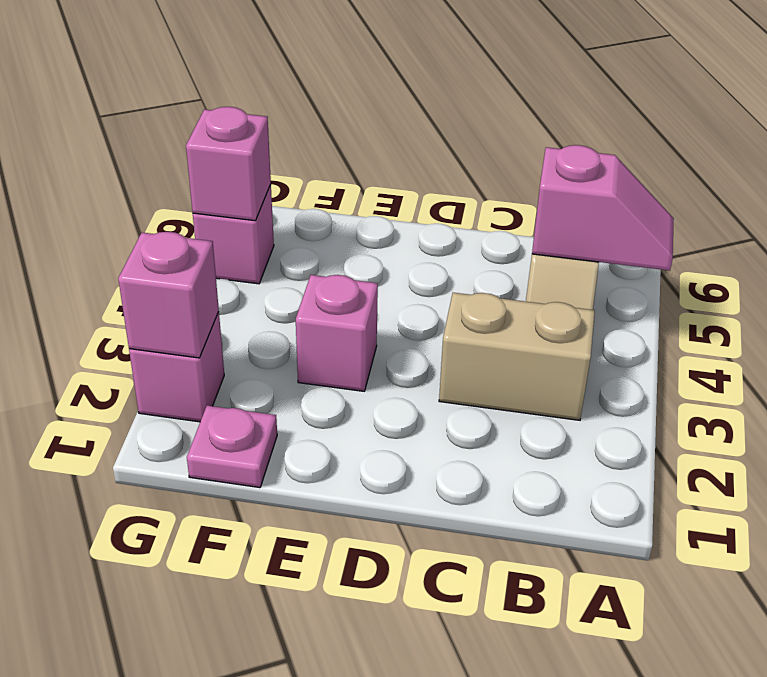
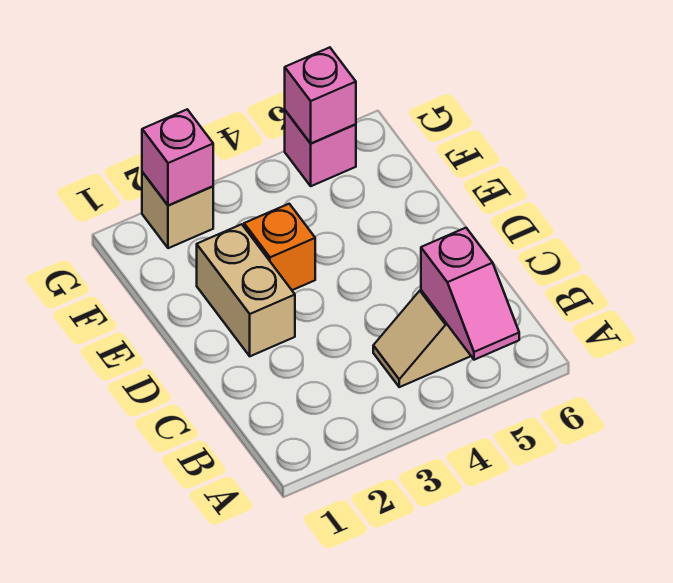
tan 1x2 brick [439,293,595,420] -> tan 1x2 brick moved to [197,224,295,356]
pink 1x1 brick [296,275,378,391] -> orange 1x1 brick [244,204,315,290]
pink 1x1 plate [187,406,277,488] -> none
pink 1x1 brick [129,312,224,422] -> tan 1x1 brick [142,172,213,248]

